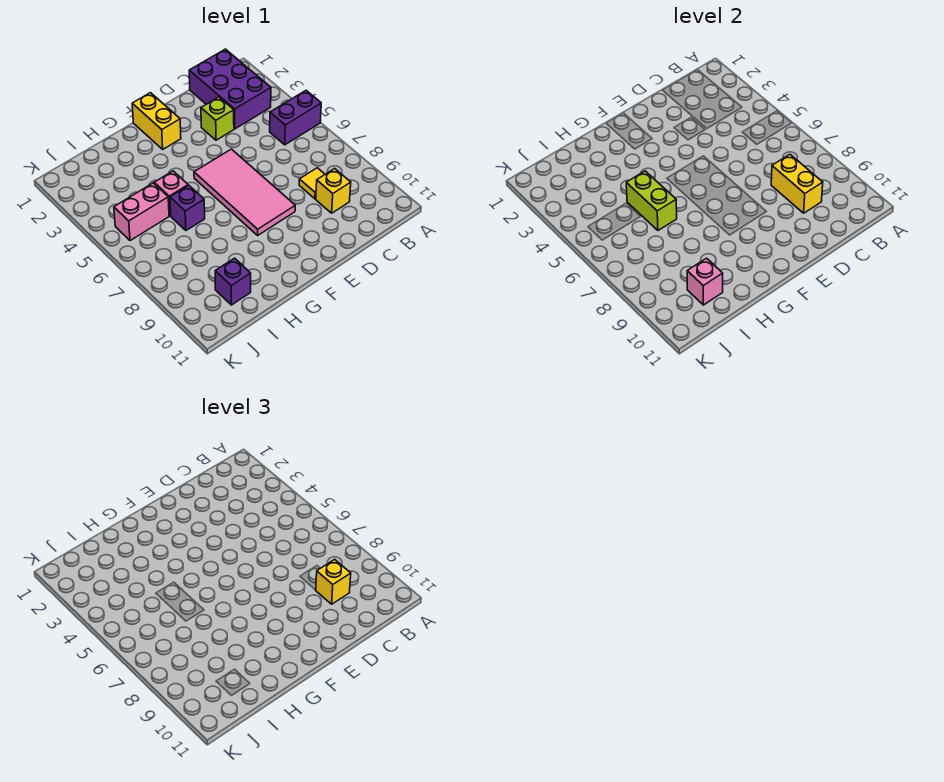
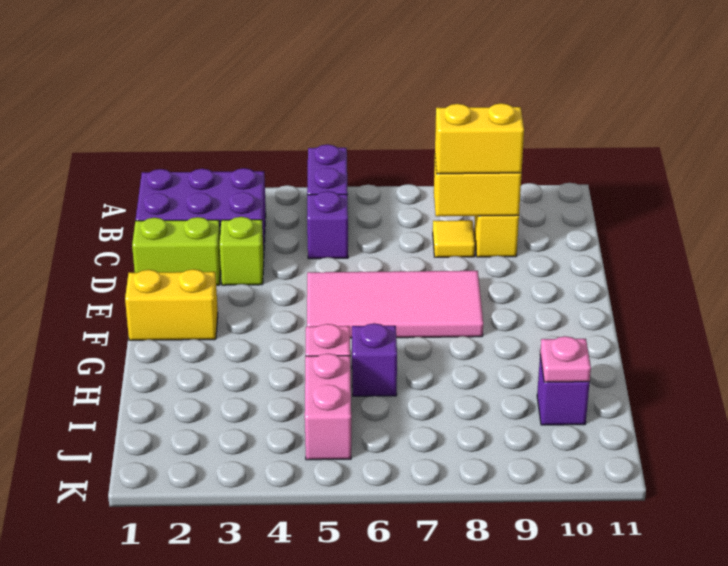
none -> purple 1x1 brick [307,191,348,259]
yellow 1x1 brick [316,559,351,604] -> yellow 1x2 brick [435,103,524,174]
lime 1x2 brick [626,171,677,230] -> lime 1x2 brick moved to [132,217,221,285]
pink 1x1 brick [687,258,723,305] -> pink 1x1 plate [540,336,591,382]

